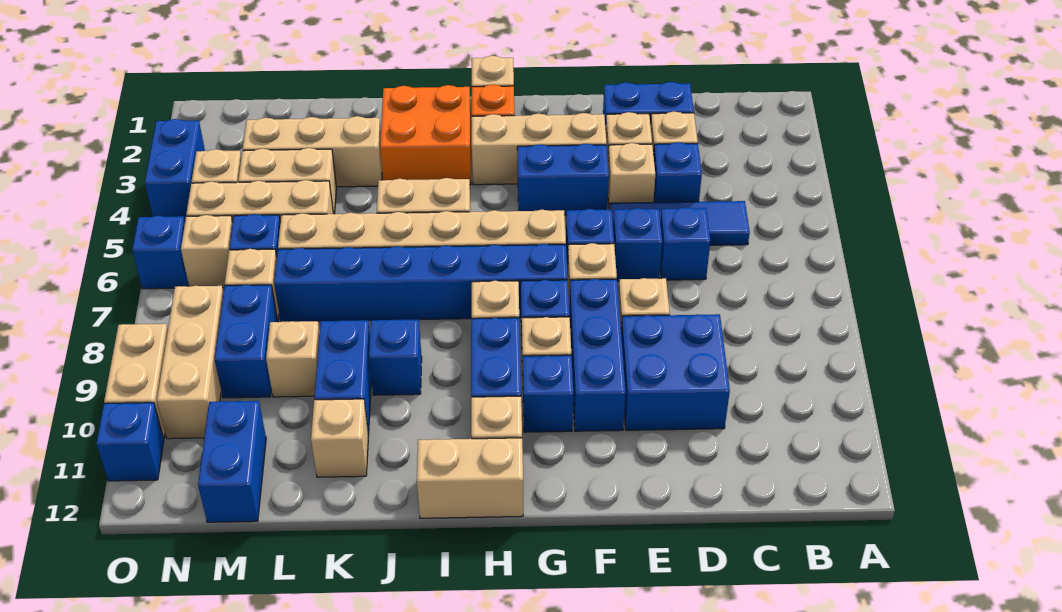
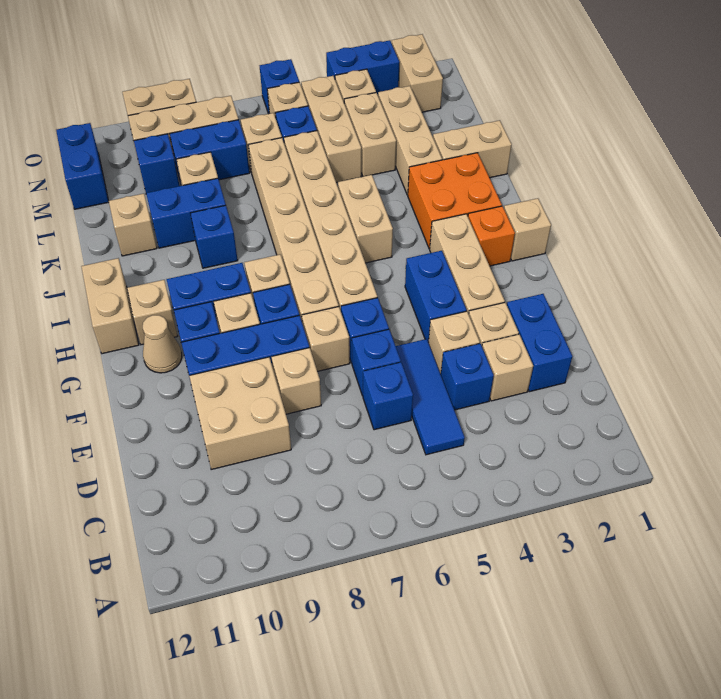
blue 2x2 brick [621,314,730,430] -> tan 2x2 brick [189,357,291,470]
blue 1x6 brick [274,244,568,322] -> tan 1x6 brick [248,138,339,320]
none -> tan 1x1 cone [143,315,182,373]
none -> tan 1x2 brick [433,120,512,178]
blue 1x2 brick [198,401,266,522] -> blue 1x2 brick turned to [56,123,109,209]
none -> tan 1x2 brick [392,34,443,112]
blue 1x1 brick [96,403,164,481] -> blue 1x1 brick moved to [134,134,180,193]

